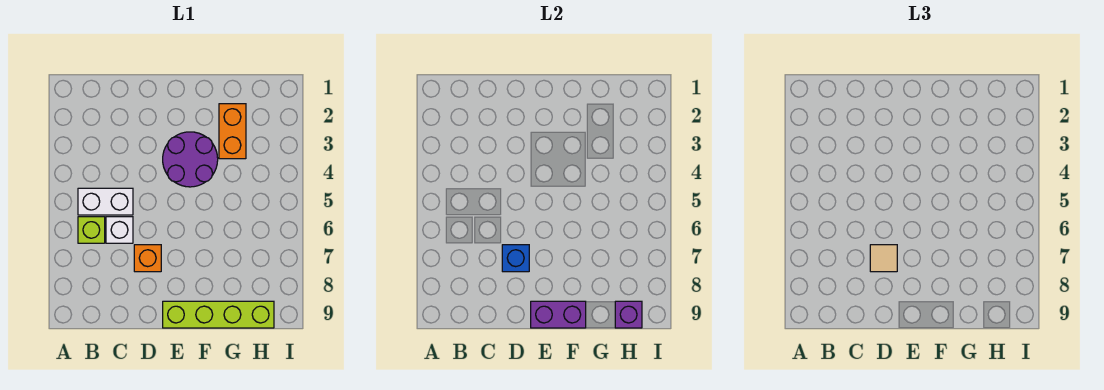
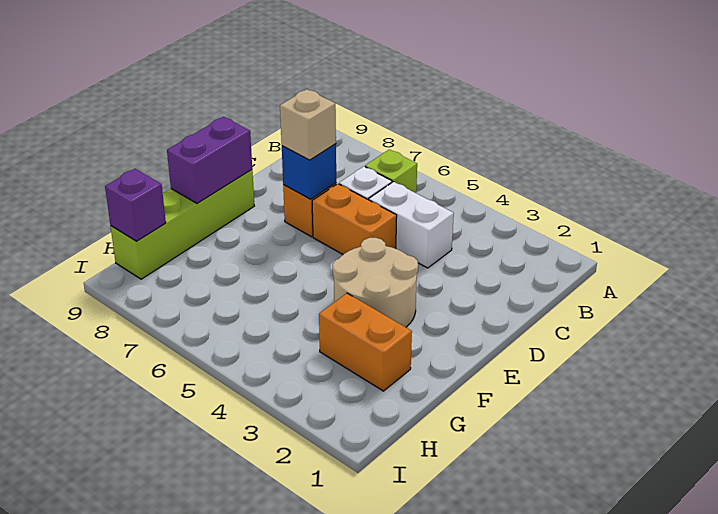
white 1x2 brick [78,188,133,215] -> white 1x2 brick turned to [369,182,454,268]
none -> orange 1x2 brick [312,184,397,254]
tan 1x1 tile [870,245,897,272] -> tan 1x1 brick [280,89,336,160]
purple 2x2 round brick [163,132,218,187] -> tan 2x2 round brick [333,238,418,327]

